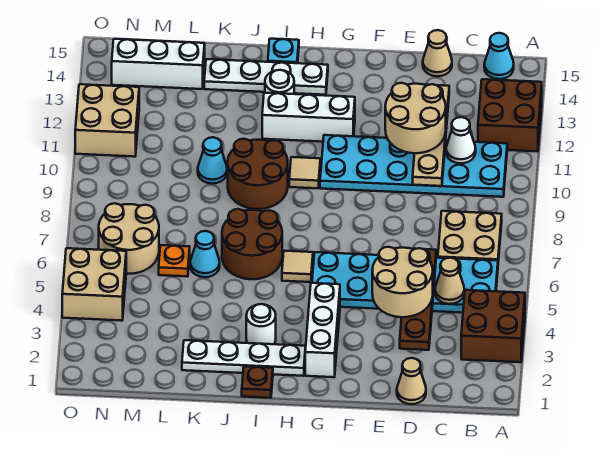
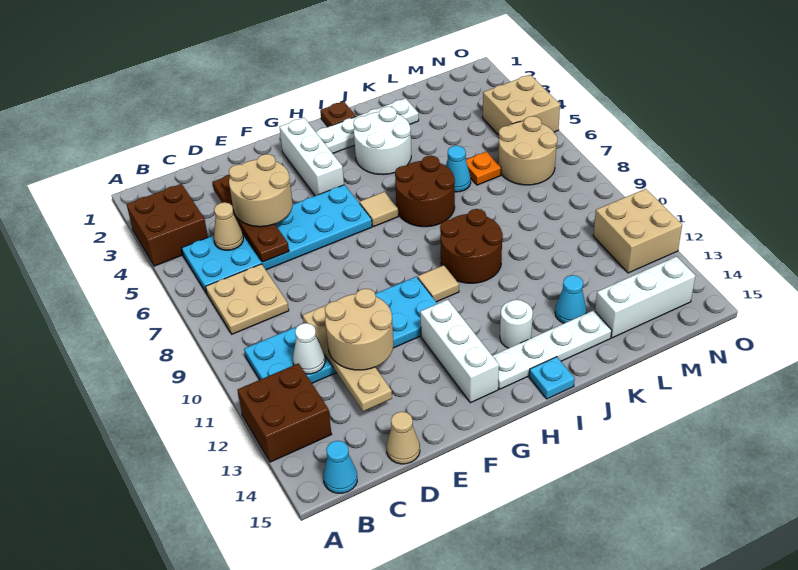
tan 1x1 cone [397,358,426,404] -> none
white 1x3 brick [262,93,355,142] -> white 1x3 brick turned to [420,299,499,403]
white 1x1 round brick [246,304,276,344] -> white 2x2 round brick [354,107,411,175]
cyan 1x1 cone [198,137,227,184] -> cyan 1x1 cone moved to [555,275,586,323]

